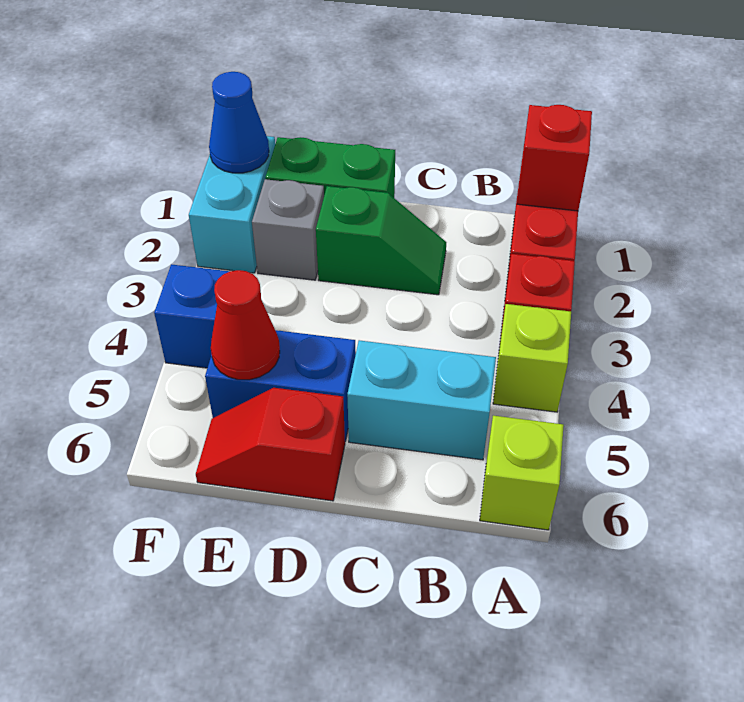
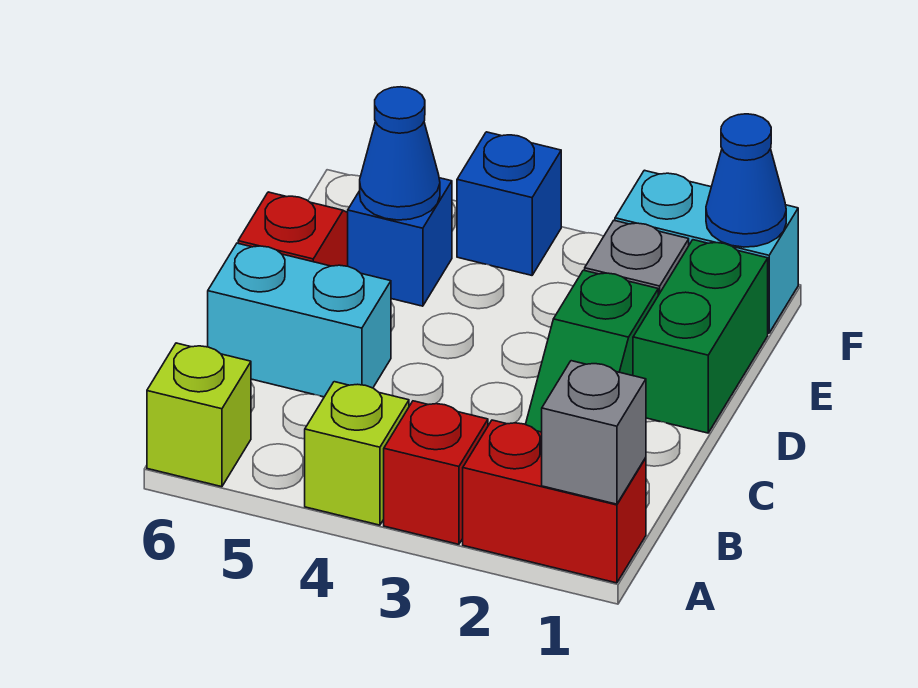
red 1x1 brick [517,105,592,211] -> grey 1x1 brick [542,361,646,504]
cyan 1x2 brick [347,340,496,460] -> cyan 1x2 brick turned to [208,243,391,397]
blue 1x2 brick [205,330,356,442] -> blue 1x1 brick [348,178,452,306]
red 1x1 cone [211,270,280,380] -> blue 1x1 cone [360,87,440,220]

